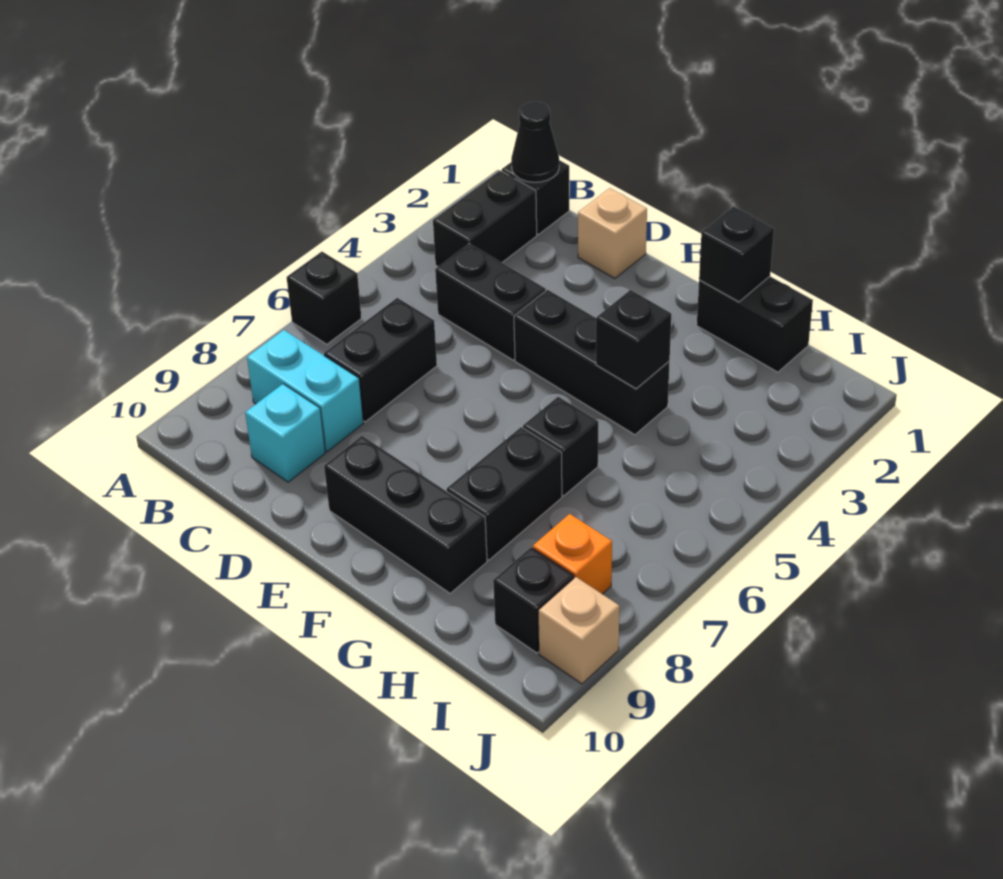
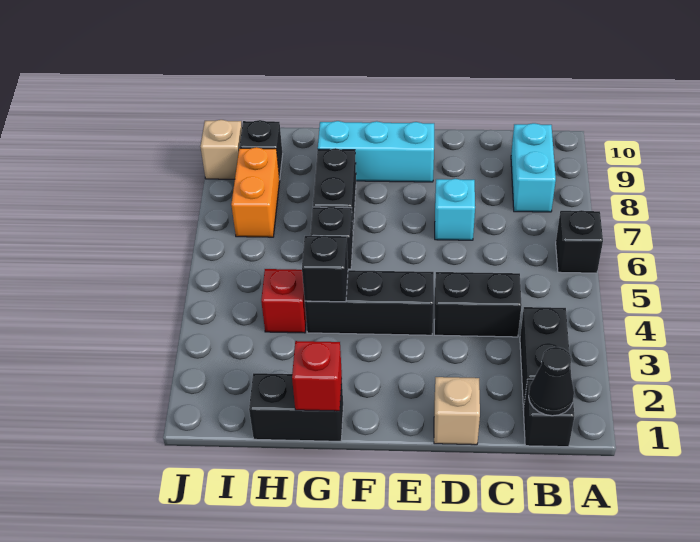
cyan 1x2 brick [247,330,363,452] -> cyan 1x2 brick turned to [511,123,556,212]
black 1x2 brick [324,298,437,422] -> none
cyan 1x1 brick [245,384,325,482] -> cyan 1x1 brick moved to [435,179,475,240]
black 1x3 brick [324,436,487,593] -> cyan 1x3 brick [318,121,434,182]
black 1x1 brick [699,207,774,302] -> red 1x1 brick [292,341,342,411]
none -> red 1x1 brick [261,269,306,333]
orange 1x1 brick [533,514,612,594] -> orange 1x2 brick [231,147,280,237]

